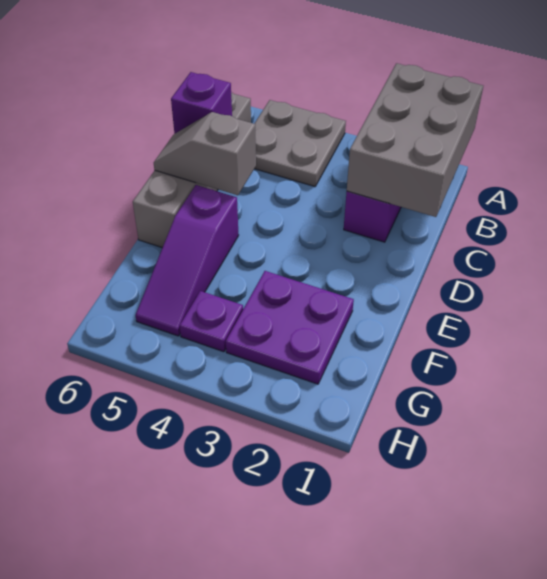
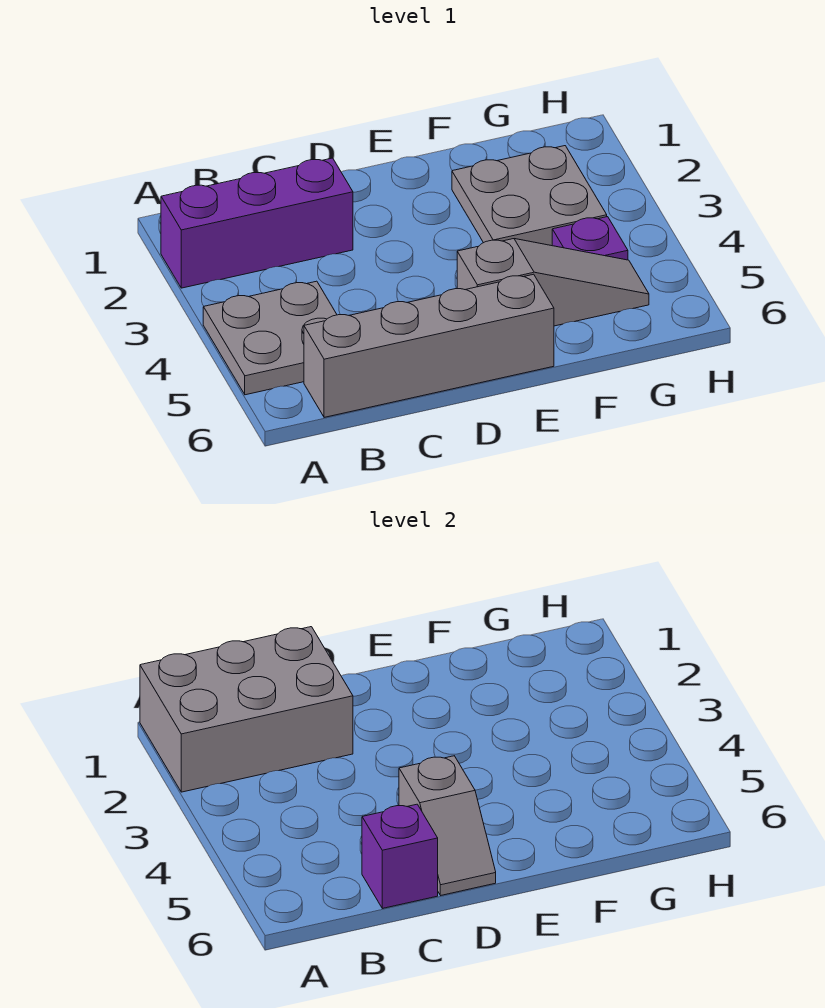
purple 1x3 slope [135,185,239,336] -> grey 1x3 slope [457,239,649,326]
purple 2x2 plate [226,271,354,384] -> grey 2x2 plate [452,146,607,246]

